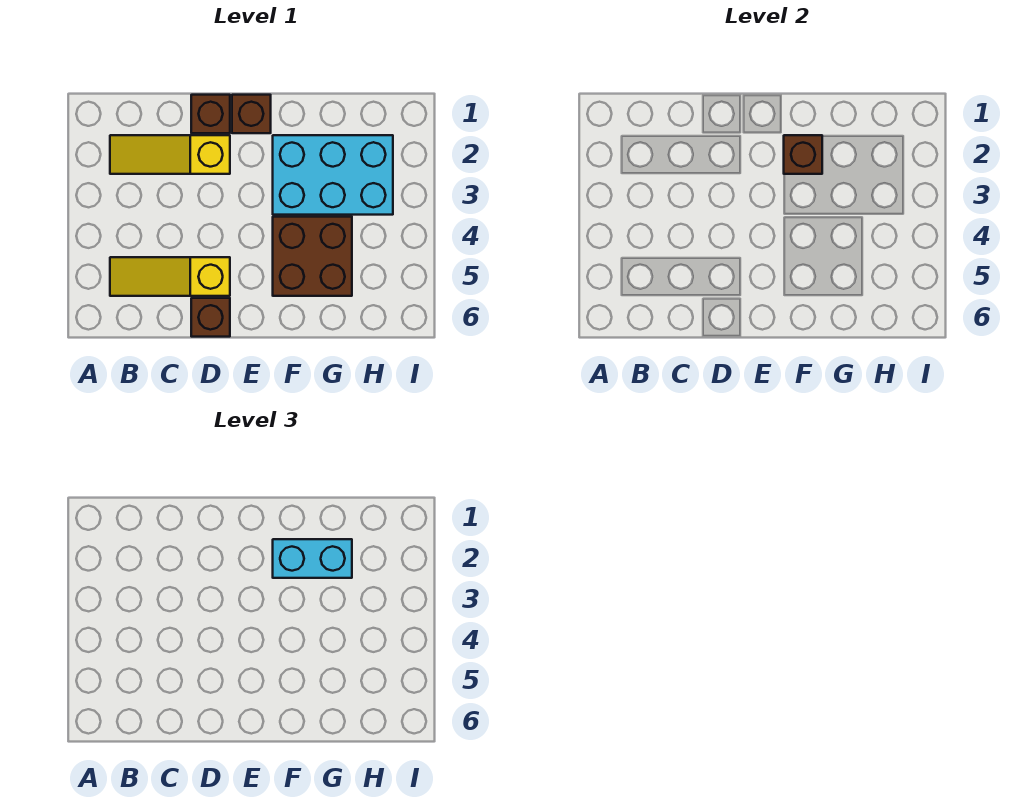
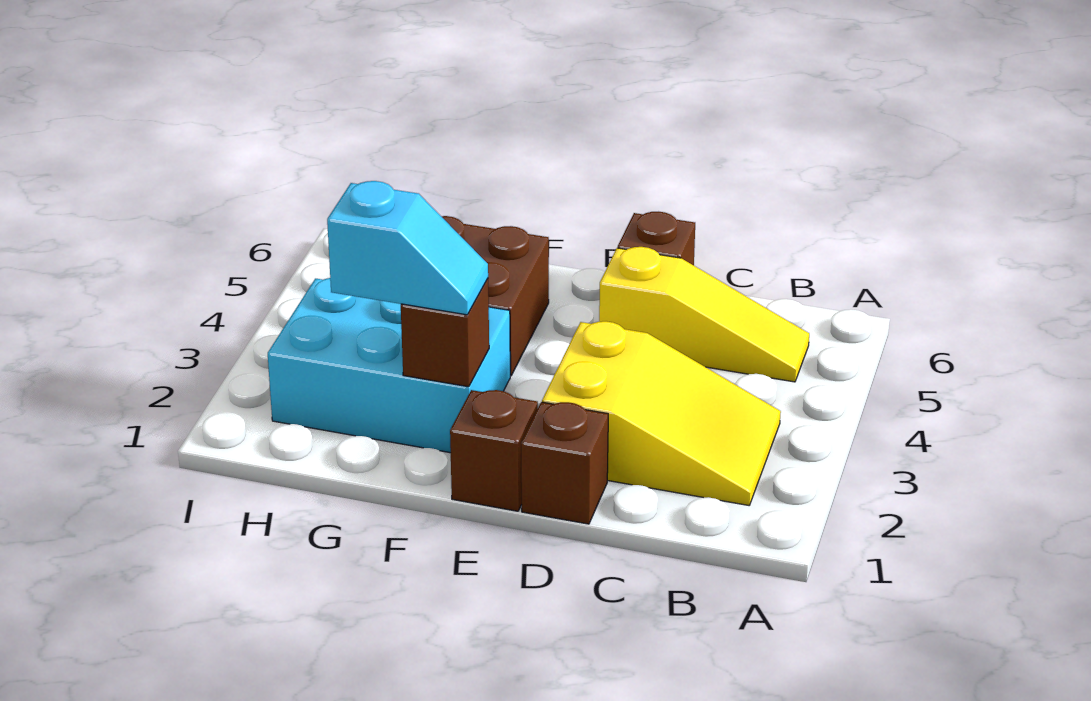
yellow 1x3 slope [110,135,230,174] -> yellow 2x3 slope [542,321,781,505]
cyan 1x2 brick [273,539,352,578] -> cyan 1x2 slope [327,181,488,315]

